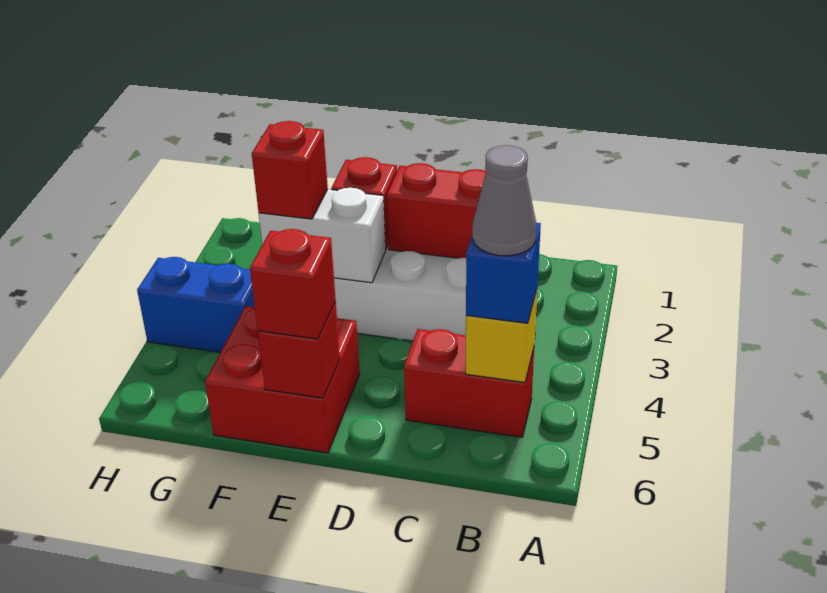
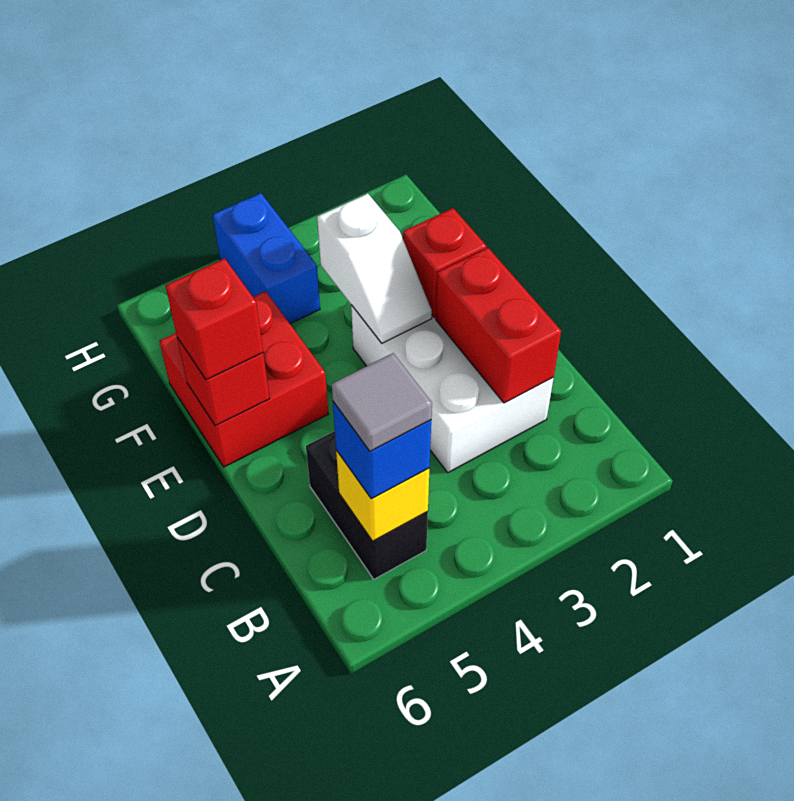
red 1x2 brick [404,329,534,437] -> black 1x2 brick [306,431,428,579]
grey 1x1 cone [472,145,537,256] -> grey 1x1 tile [332,353,432,451]
white 1x2 brick [259,188,386,283] -> white 1x2 slope [317,194,432,343]
red 1x1 brick [252,121,328,219] -> none

